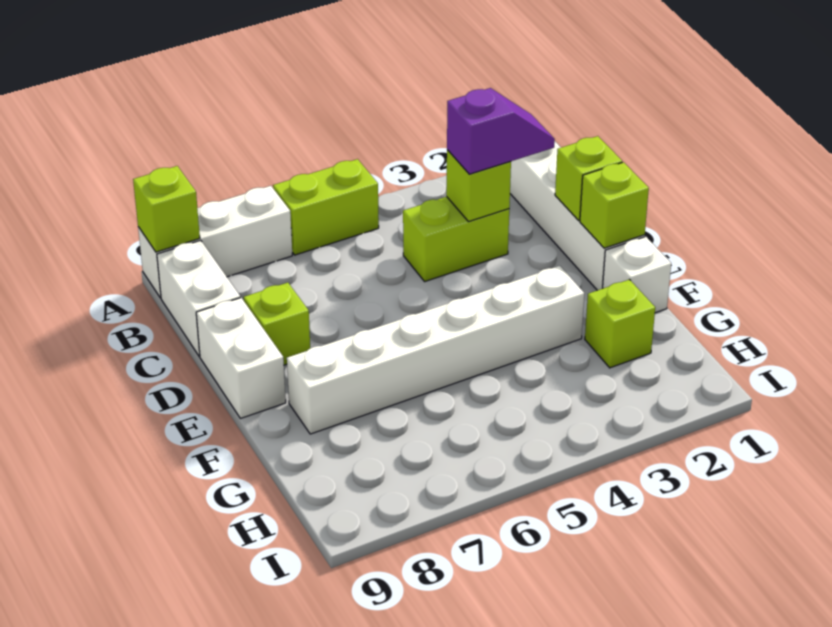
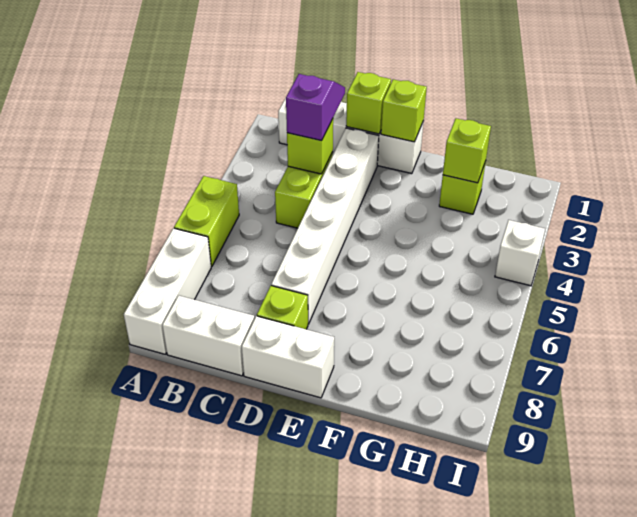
lime 1x1 brick [133,166,200,252] -> lime 1x1 brick moved to [443,118,491,183]
white 1x1 brick [603,237,671,313] -> white 1x1 brick moved to [495,220,545,286]
white 1x6 brick [287,266,584,434] -> white 1x6 brick moved to [271,128,379,324]

